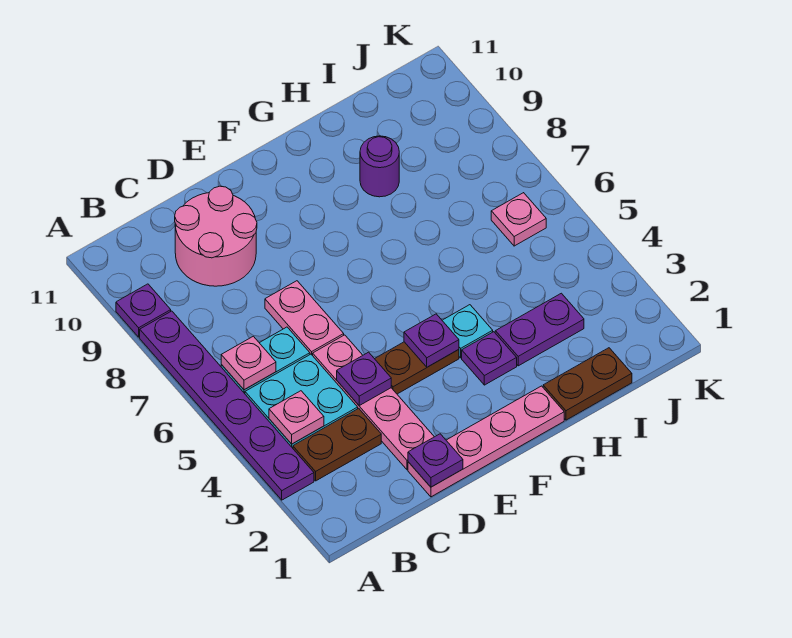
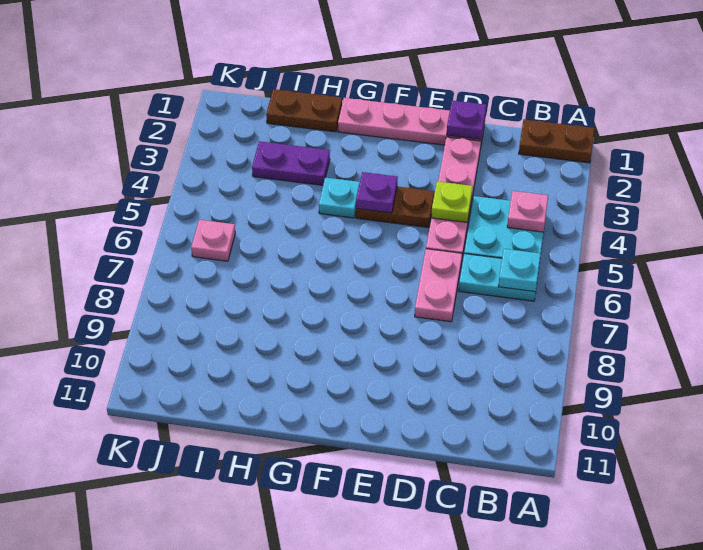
purple 1x6 plate [140,311,314,500] -> none
purple 1x1 plate [116,284,171,337] -> none
brown 1x2 plate [293,408,381,481] -> brown 1x2 plate moved to [519,119,594,163]
pink 1x1 plate [221,336,276,390] -> cyan 1x1 plate [498,249,541,292]
pink 2x2 round brick [175,186,257,286] -> none
purple 1x1 plate [337,352,391,405] -> lime 1x1 plate [431,181,473,222]
purple 1x1 plate [462,332,517,385] -> none
purple 1x1 round brick [360,136,399,197] -> none

